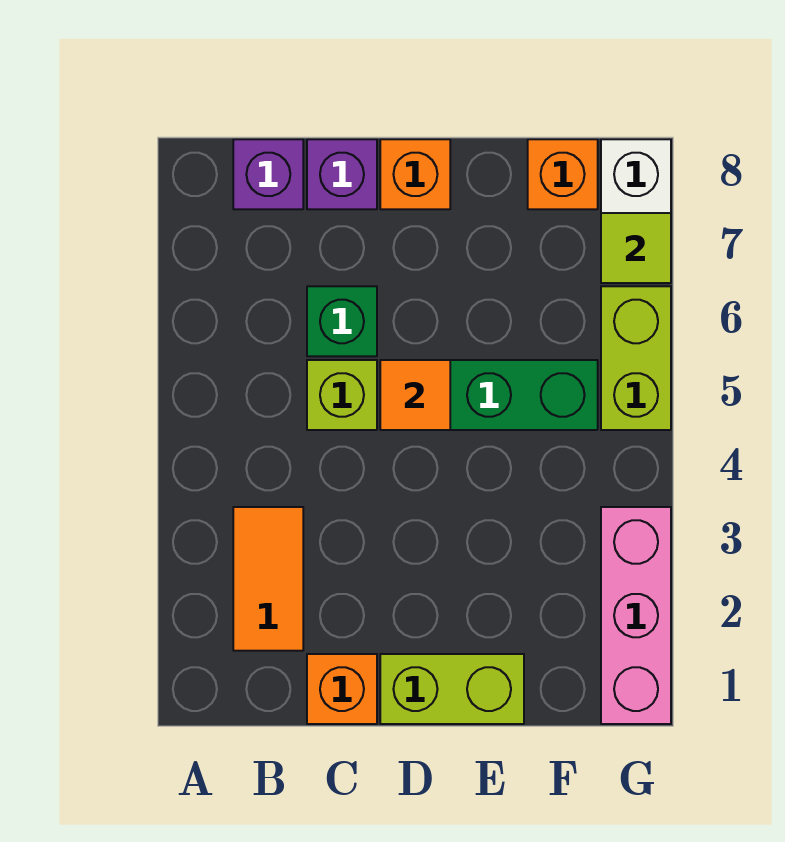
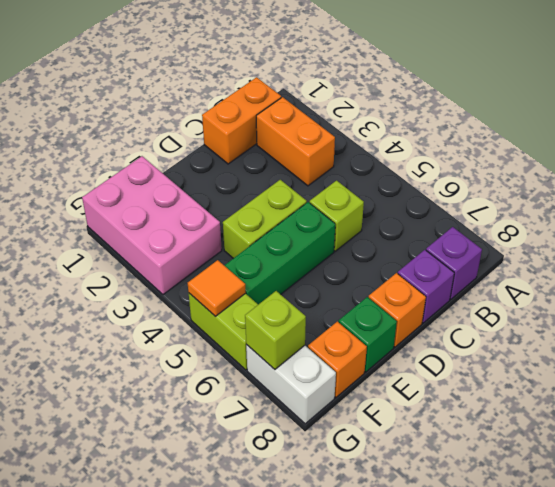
orange 1x2 tile [233,507,303,651] -> orange 1x2 brick [256,97,335,186]
orange 1x1 brick [307,654,377,724] -> orange 1x2 brick [202,77,281,164]
green 1x1 brick [307,286,377,356] -> green 1x1 brick moved to [339,297,397,372]
lime 1x2 brick [380,654,524,724] -> lime 1x2 brick moved to [223,180,307,258]
orange 1x1 tile [380,360,450,430] -> orange 1x1 tile moved to [188,260,246,316]
pink 1x3 brick [601,507,671,724] -> pink 2x3 brick [82,156,222,295]
lime 1x1 tile [601,213,671,283] -> lime 1x1 brick [245,291,306,369]

